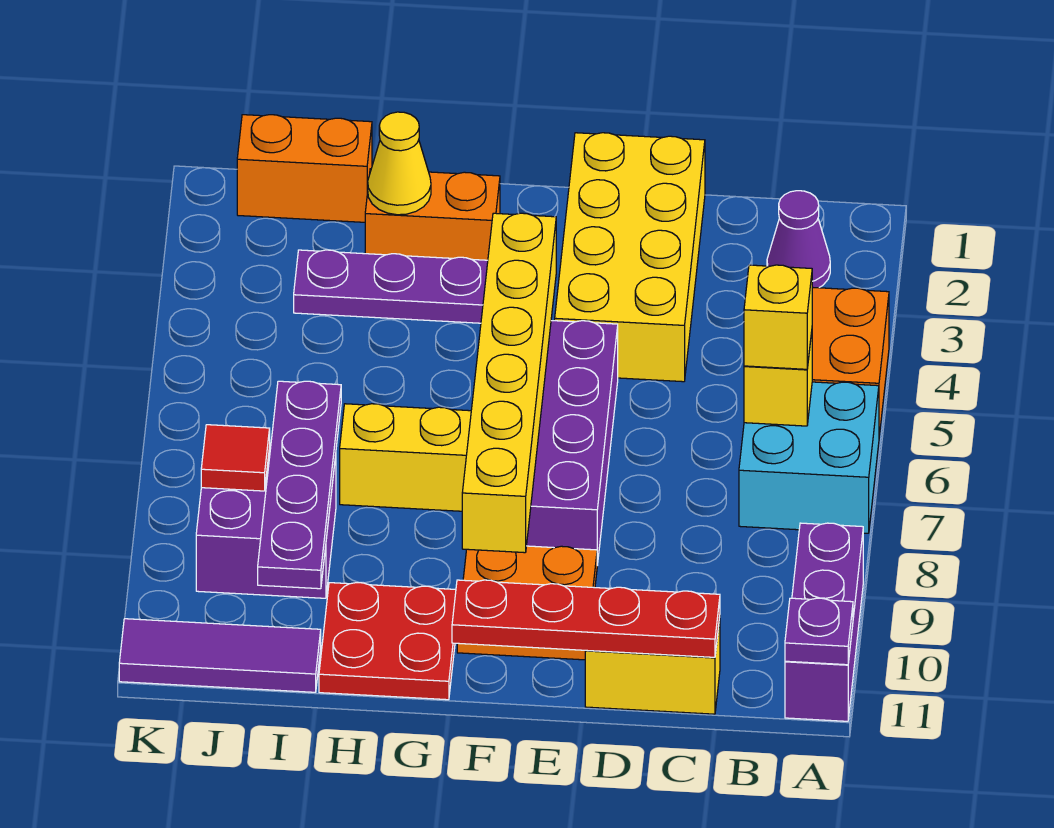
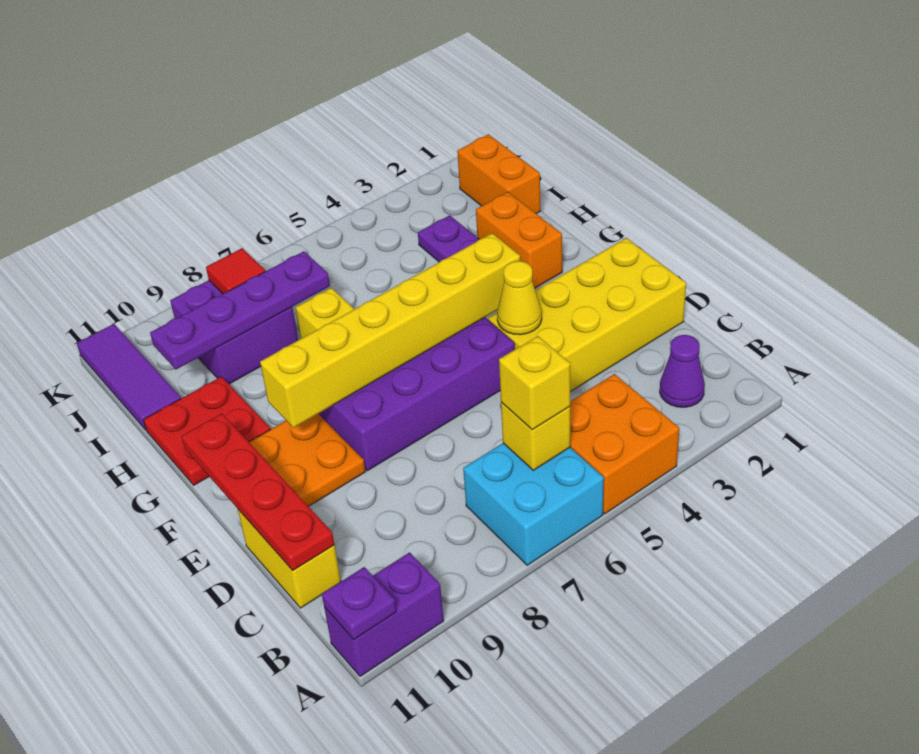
purple 1x3 brick [785,523,863,721] -> purple 1x2 brick [324,552,444,676]
yellow 1x1 cone [368,112,431,215] -> yellow 1x1 cone moved to [497,261,542,335]

